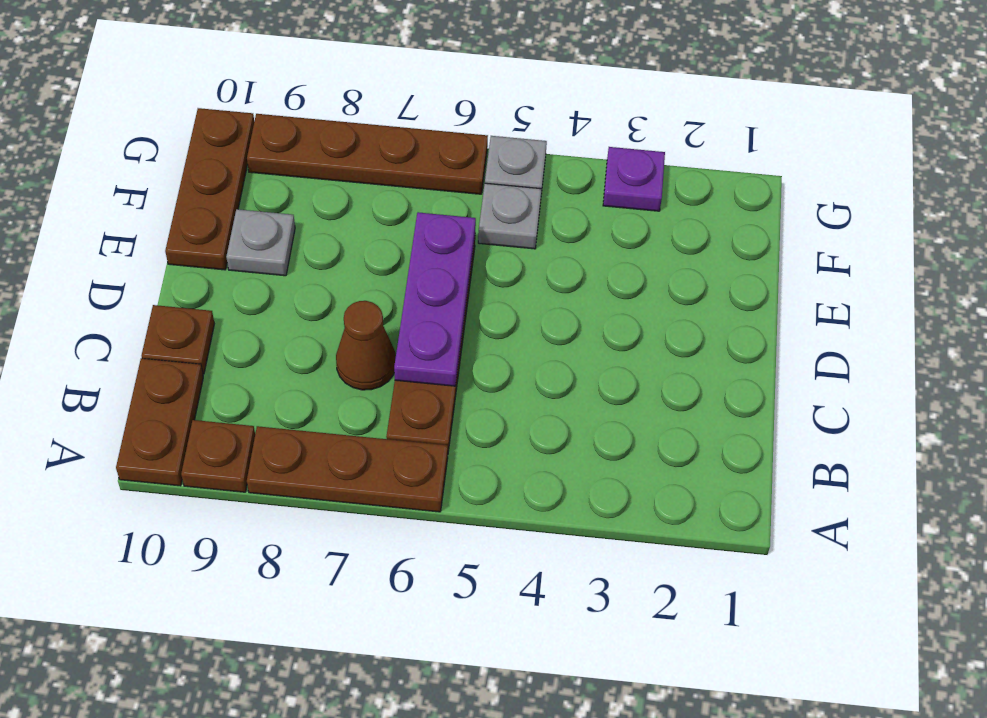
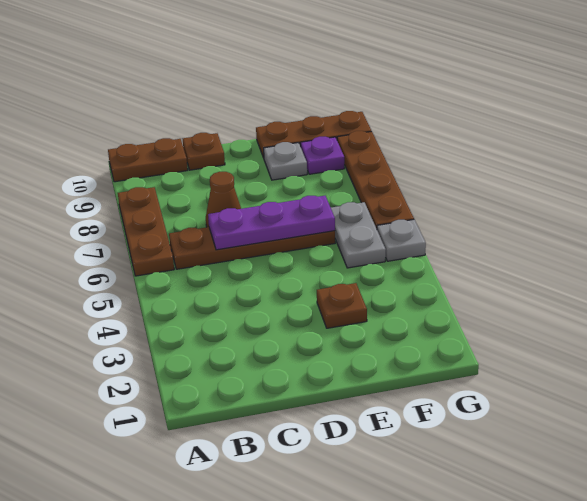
brown 1x1 plate [181,420,255,492] -> brown 1x1 plate moved to [317,283,367,328]
grey 1x1 plate [478,183,542,249] -> grey 1x2 plate [331,202,386,268]
purple 1x1 plate [603,147,665,211] -> purple 1x1 plate moved to [301,137,344,174]

